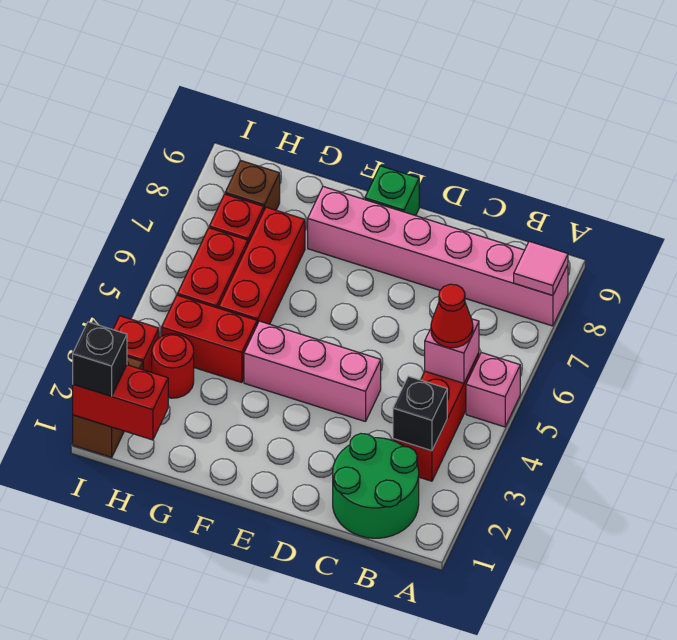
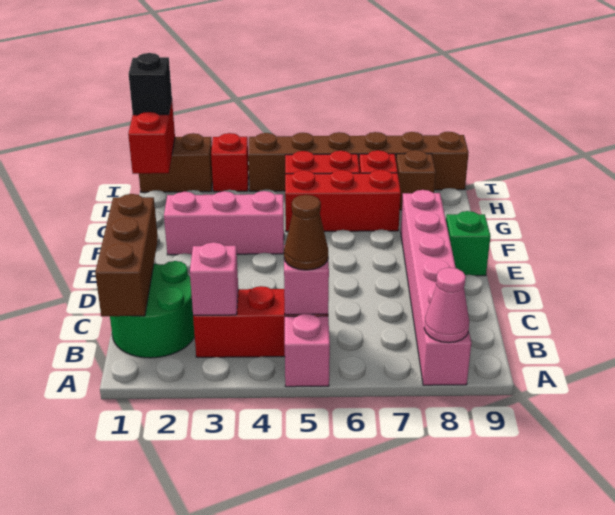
pink 1x1 tile [514,241,568,296] -> pink 1x1 cone [424,267,469,343]
none -> brown 1x3 brick [95,194,158,316]
black 1x1 brick [393,376,447,451] -> pink 1x1 brick [190,242,238,316]
red 1x1 cone [431,284,473,348] -> brown 1x1 cone [284,195,328,270]
pink 1x3 brick [244,321,381,422] -> pink 1x3 brick turned to [164,191,284,255]
red 1x2 brick [162,295,257,383] -> none
red 1x1 round brick [152,334,194,398] -> none
none -> brown 1x6 brick [248,132,469,192]

